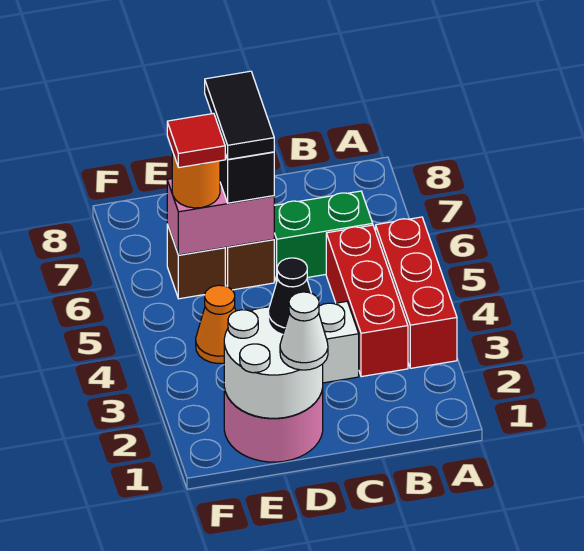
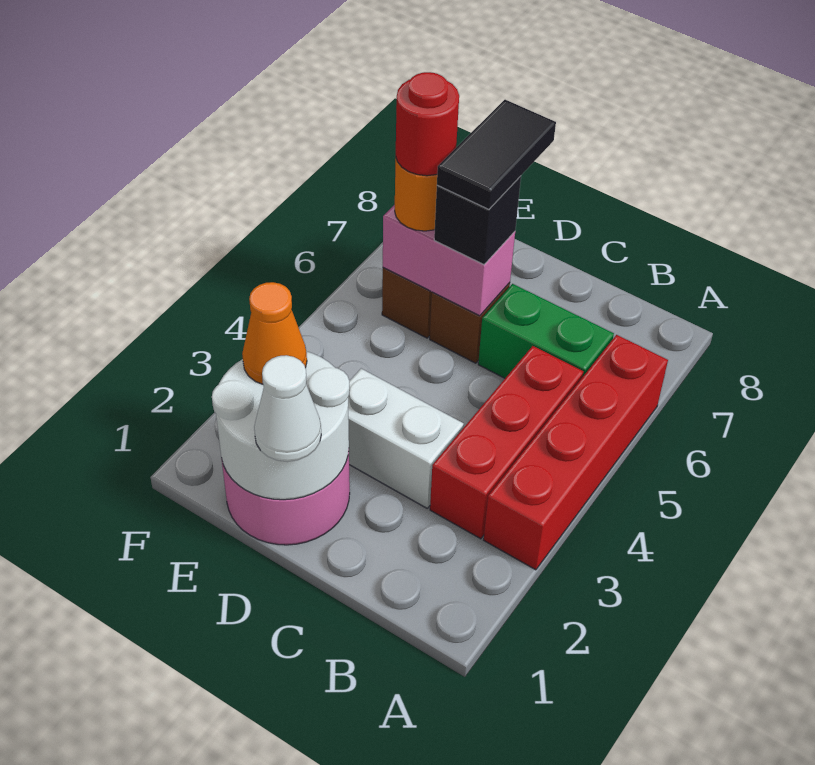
red 1x3 brick [376,217,457,368] -> red 1x4 brick [484,335,668,570]
black 1x1 cone [268,258,311,335] -> none
orange 1x1 cone [196,285,236,363] -> orange 1x1 cone moved to [242,282,307,384]
red 1x1 tile [167,113,225,167] -> red 1x1 round brick [396,72,459,176]

